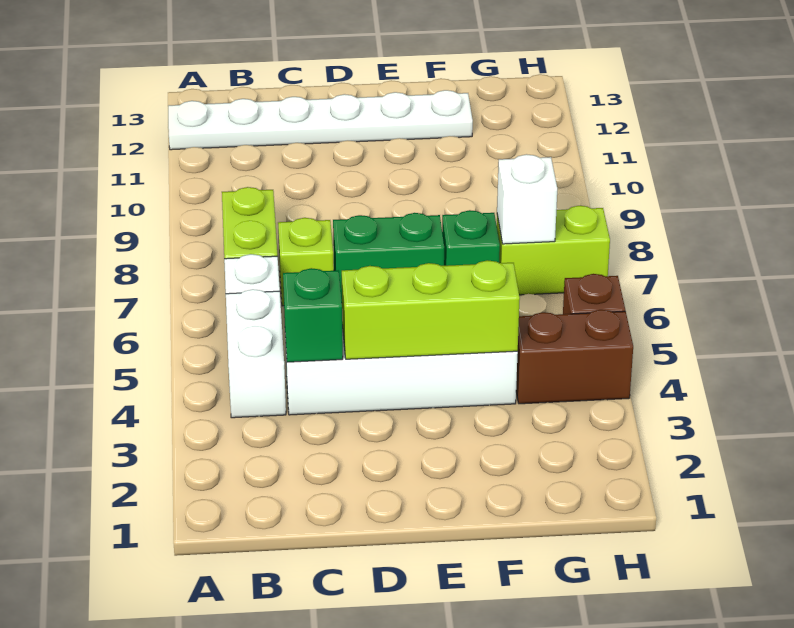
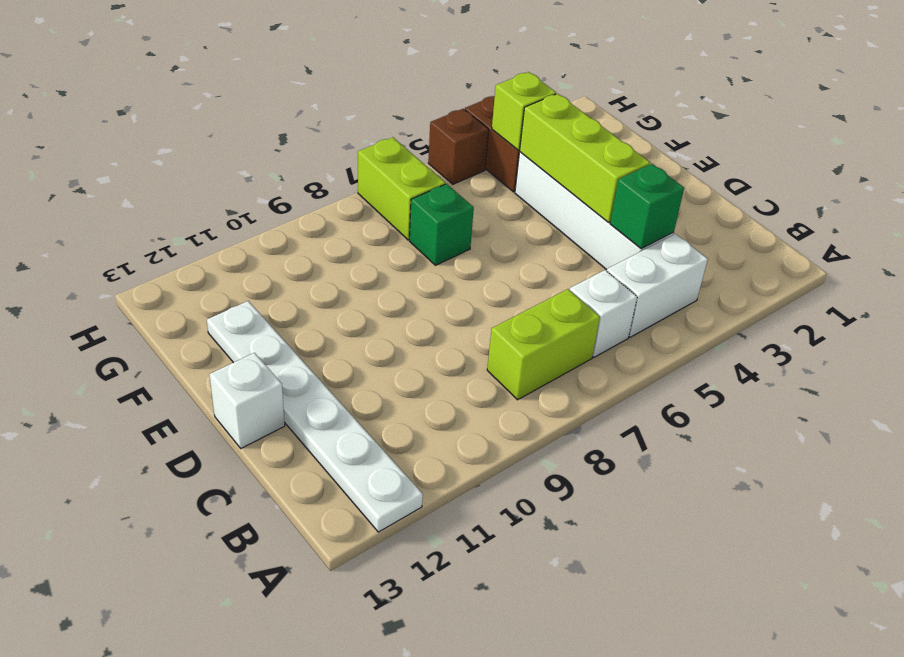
lime 1x1 brick [278,218,334,306] -> lime 1x1 brick moved to [492,72,556,150]
green 1x2 brick [333,213,444,301] -> none
white 1x1 brick [497,154,557,244] -> white 1x1 brick moved to [209,353,285,448]

